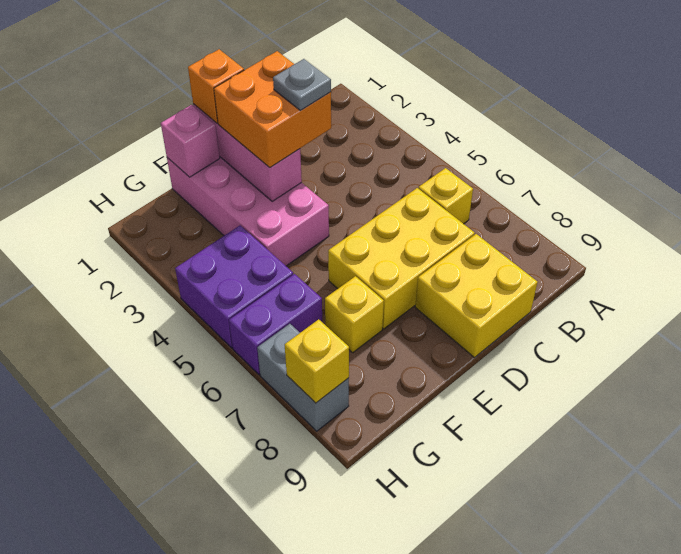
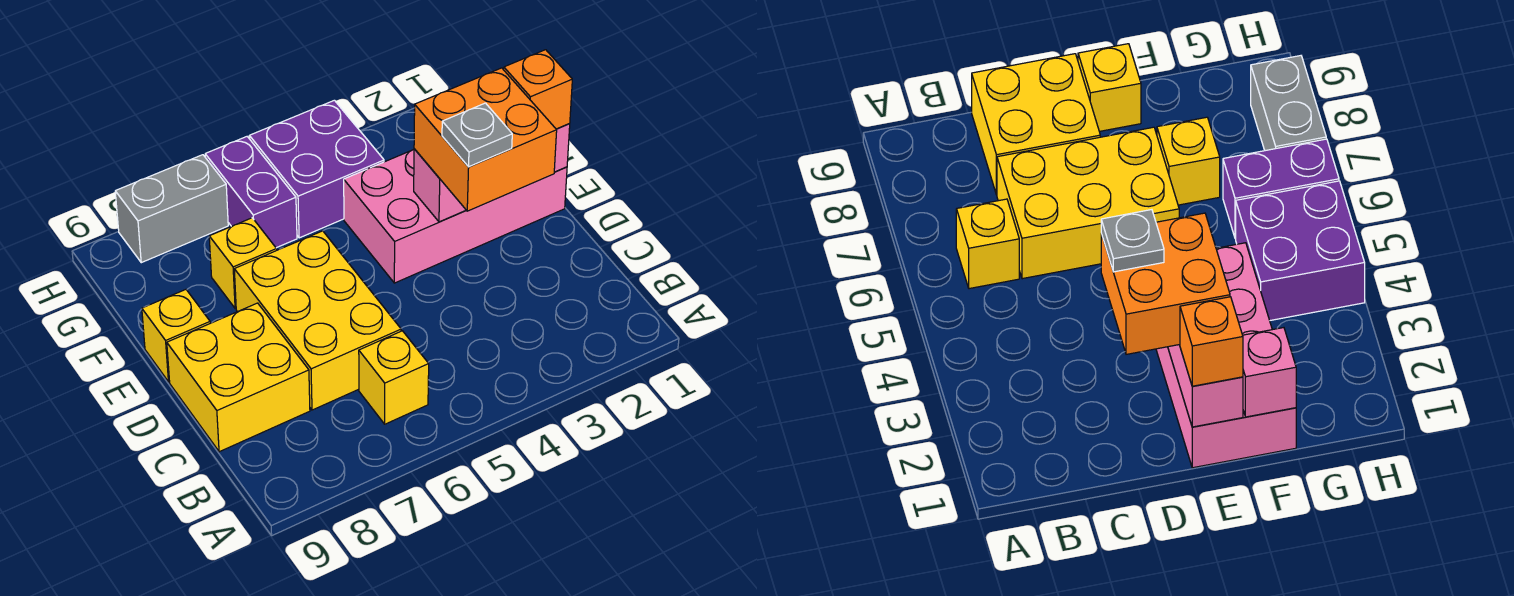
yellow 1x1 brick [285,319,349,403] -> yellow 1x1 brick moved to [142,290,210,382]

